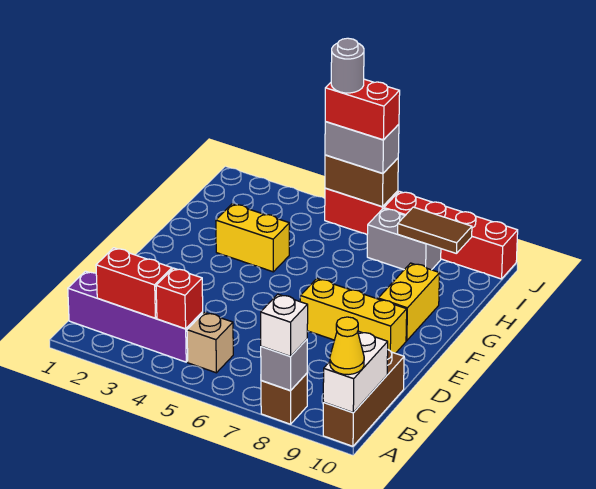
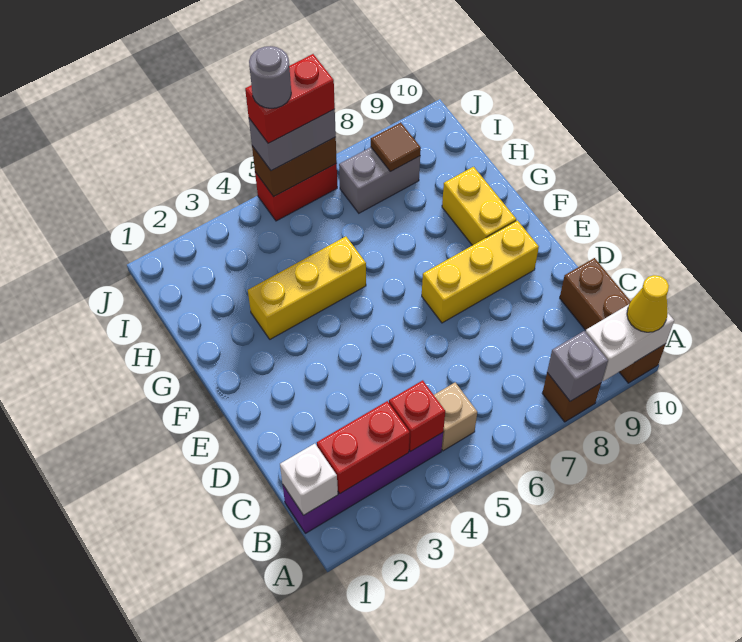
white 1x1 brick [261,294,308,357] -> white 1x1 brick moved to [280,444,338,515]
white 1x2 brick [323,331,388,413] -> white 1x2 brick turned to [585,304,674,381]
yellow 1x2 brick [216,204,289,272] -> yellow 1x3 brick [248,236,366,339]
brown 1x2 tile [398,207,472,253] -> brown 1x1 tile [371,123,421,172]
red 1x4 brick [384,191,518,279] -> none

